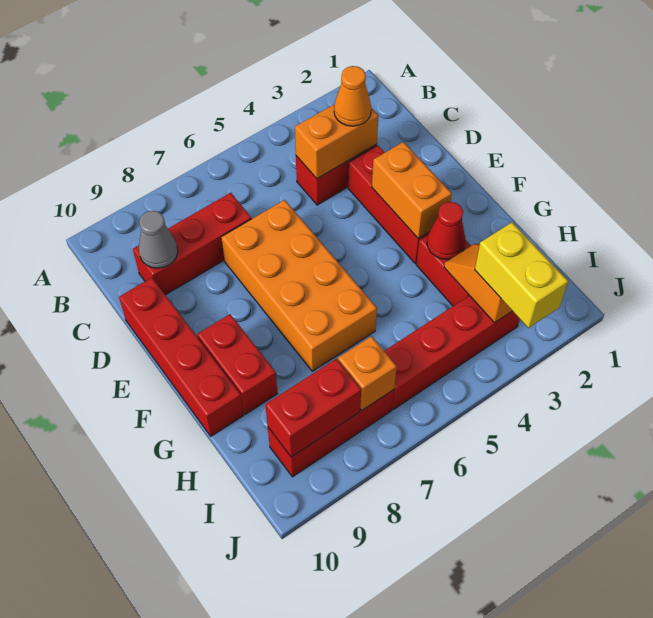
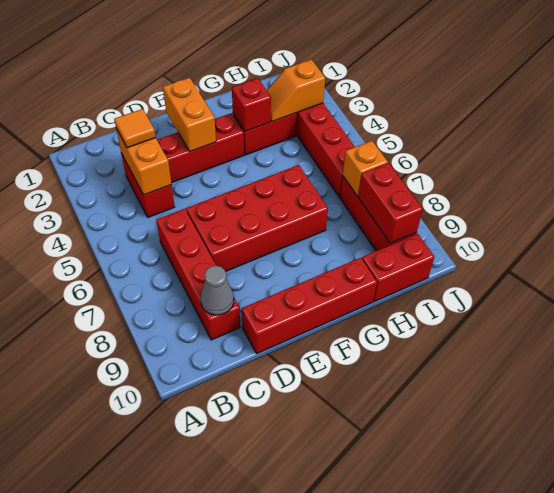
orange 1x1 cone [334,66,371,126] -> orange 1x1 tile [114,109,156,148]
red 1x3 brick [133,193,252,295] -> red 1x4 brick [157,209,240,340]
orange 2x4 brick [221,200,377,371] -> red 2x4 brick [186,165,328,271]
orange 1x2 brick [372,142,452,238] -> orange 1x2 brick turned to [163,78,216,152]
red 1x2 brick [197,314,278,414] -> red 1x2 brick moved to [362,234,434,301]
red 1x1 cone [427,202,466,259] -> red 1x1 brick [232,78,271,131]
yellow 1x2 brick [475,222,568,328] -> none

